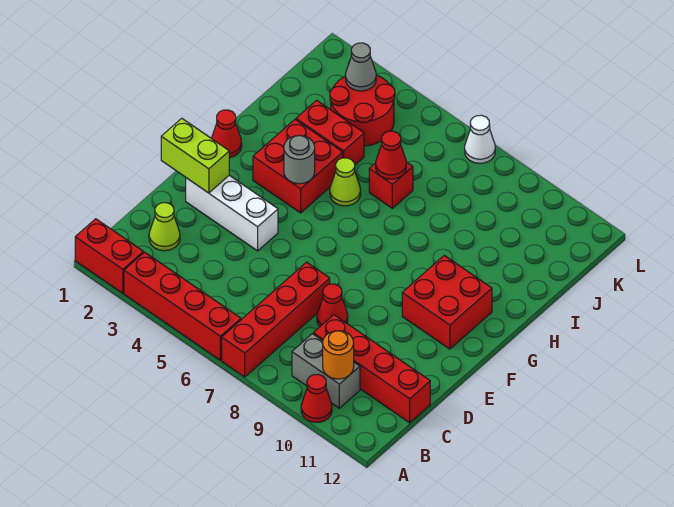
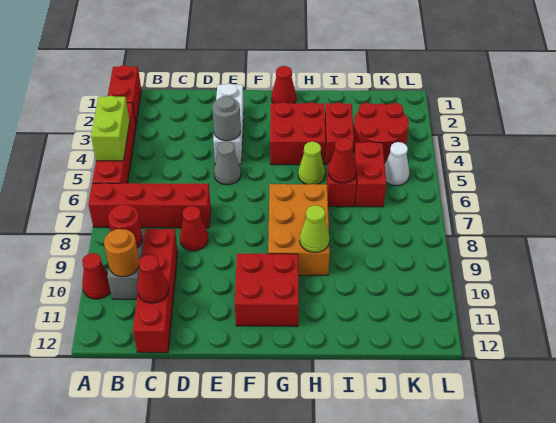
none -> red 1x1 round brick [108,204,143,248]
lime 1x1 cone [149,203,180,251] -> lime 1x1 cone moved to [300,205,329,253]
none -> red 1x1 cone [137,255,169,303]
lime 1x2 brick [161,118,229,193] -> lime 1x2 brick moved to [91,96,130,161]
grey 1x1 round brick [284,135,315,184] -> grey 1x1 round brick moved to [212,96,241,141]
none -> orange 2x3 brick [268,184,330,275]
none -> red 1x2 brick [354,142,386,207]
grey 1x1 cone [345,43,376,91] -> grey 1x1 cone moved to [214,141,241,185]
white 1x1 cone [465,115,495,163] -> white 1x1 cone moved to [385,142,409,185]

